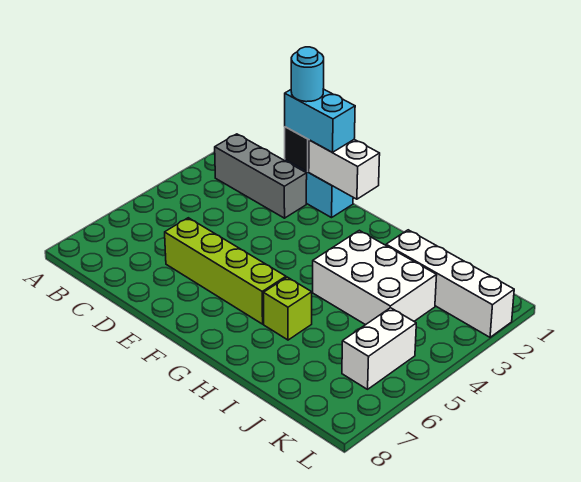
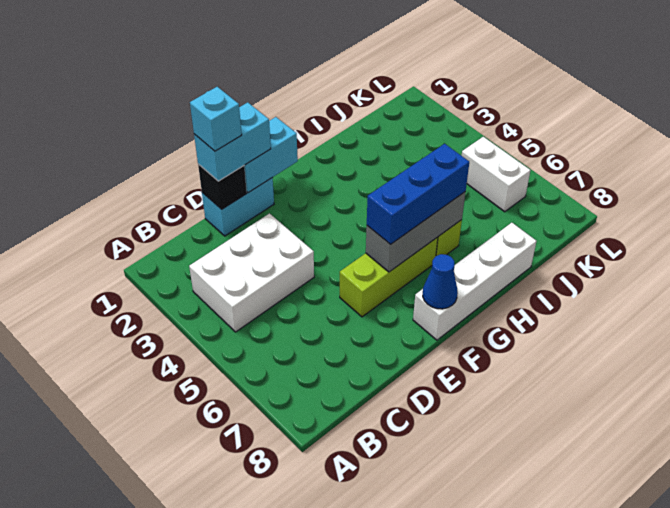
grey 1x3 brick [215,134,307,218] -> grey 1x3 brick moved to [366,192,465,272]
cyan 1x1 round brick [291,47,324,102] -> cyan 1x1 brick [190,87,242,151]
lime 1x4 brick [165,218,286,324] -> lime 1x3 brick [340,237,438,317]
white 1x2 brick [309,139,380,199] -> cyan 1x2 brick [244,117,298,193]
none -> blue 1x3 brick [367,144,469,244]
none -> blue 1x1 cone [423,254,458,309]
white 2x3 brick [313,230,437,325] -> white 2x3 brick moved to [189,214,314,332]
white 1x4 brick [386,230,514,337] -> white 1x4 brick moved to [413,223,536,340]

